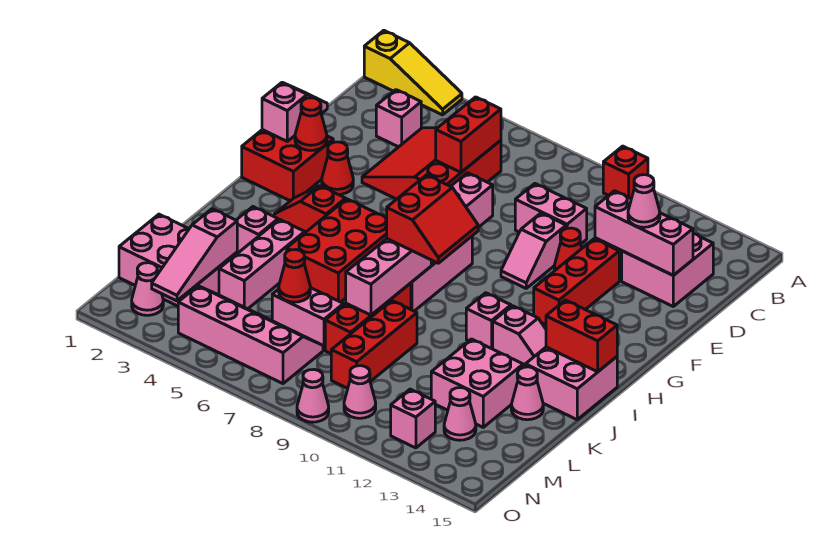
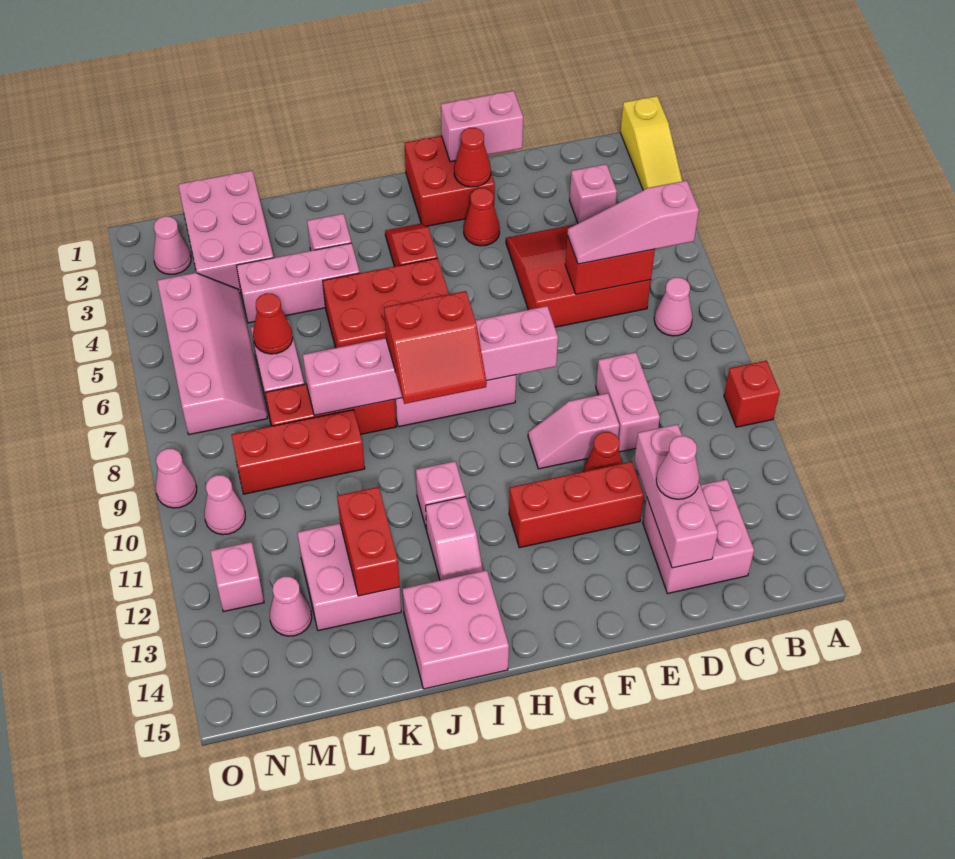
pink 1x2 slope [262,82,327,141] -> pink 1x2 brick [441,91,523,162]
red 1x2 brick [546,300,617,372] -> red 1x2 brick moved to [337,487,400,596]
pink 1x1 cone [511,367,543,420] -> pink 1x1 cone moved to [654,277,693,336]
pink 1x3 slope [152,209,237,301] -> pink 1x3 slope moved to [567,181,699,264]

